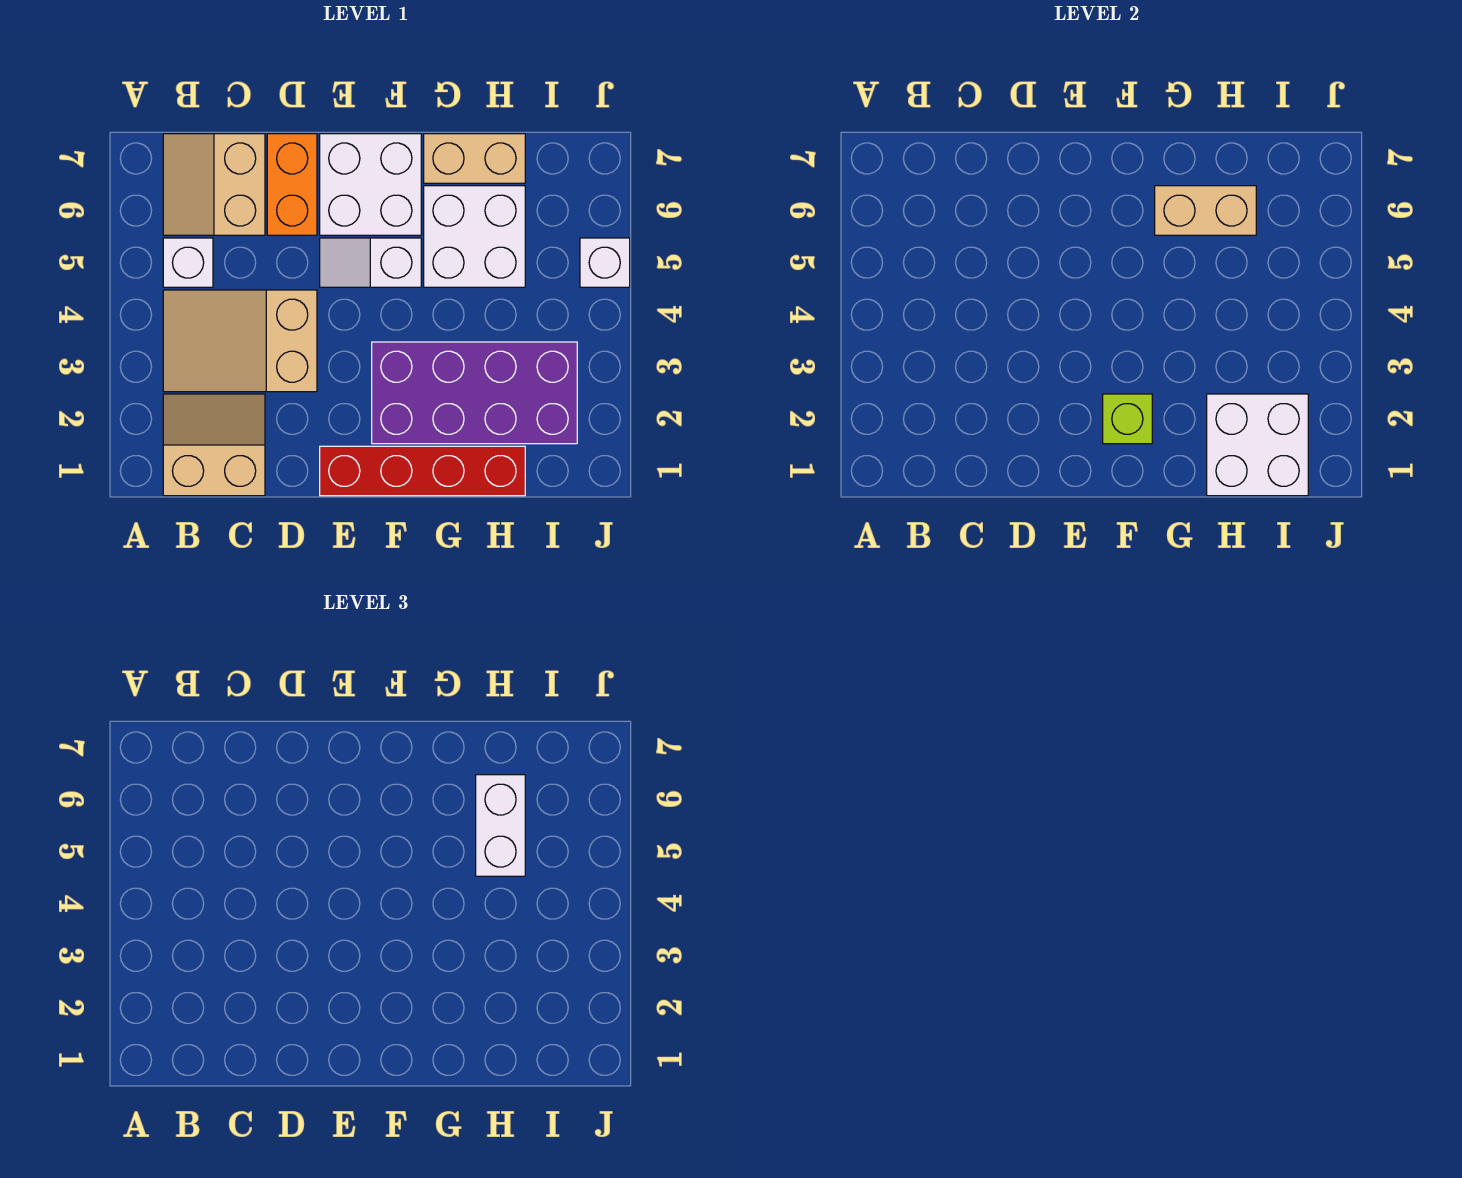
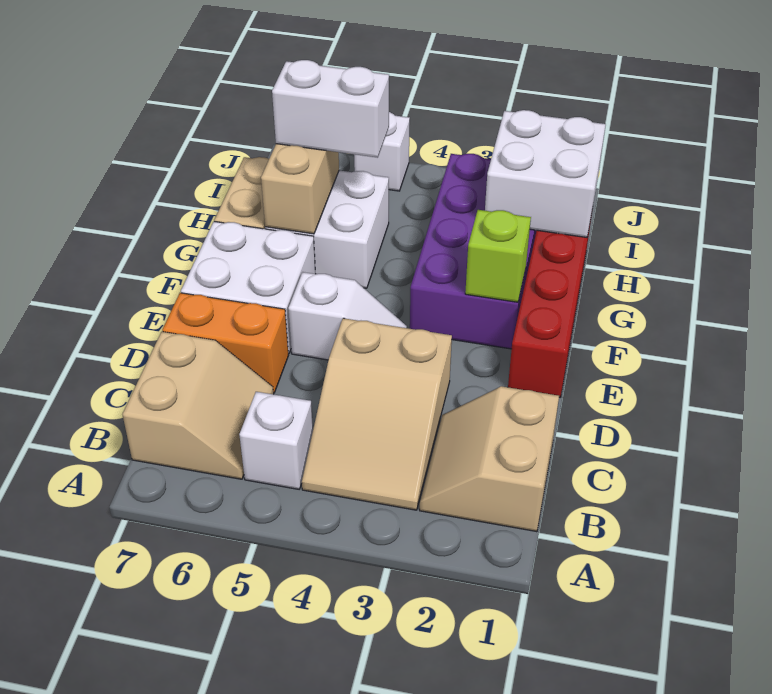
tan 2x2 slope [163,134,265,235] -> tan 2x2 slope turned to [122,332,274,479]
white 1x2 slope [320,238,421,287] -> white 1x2 slope turned to [288,272,407,360]

